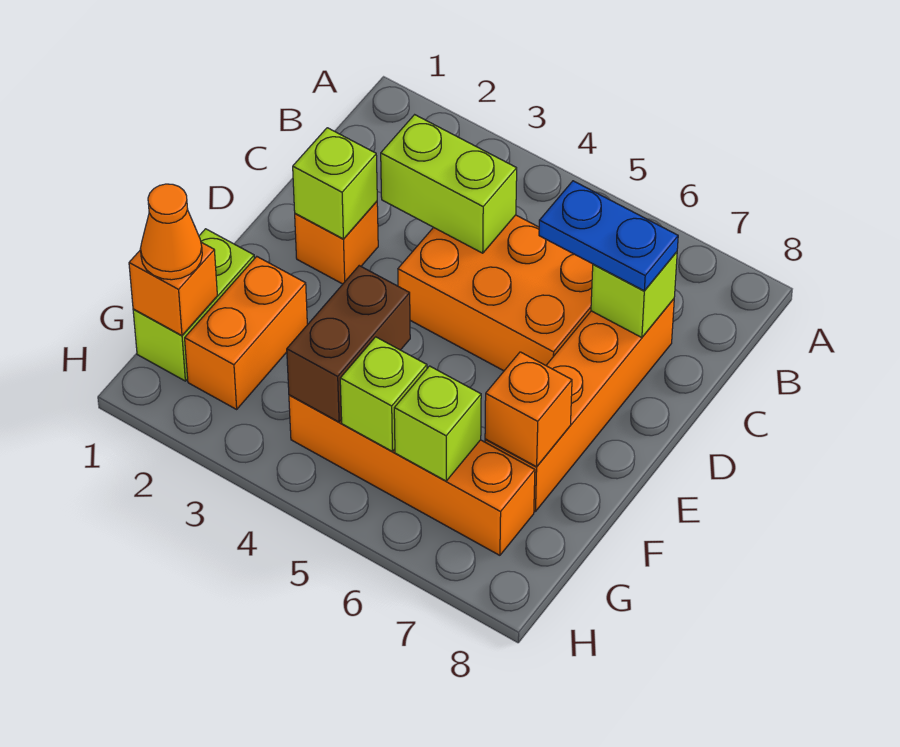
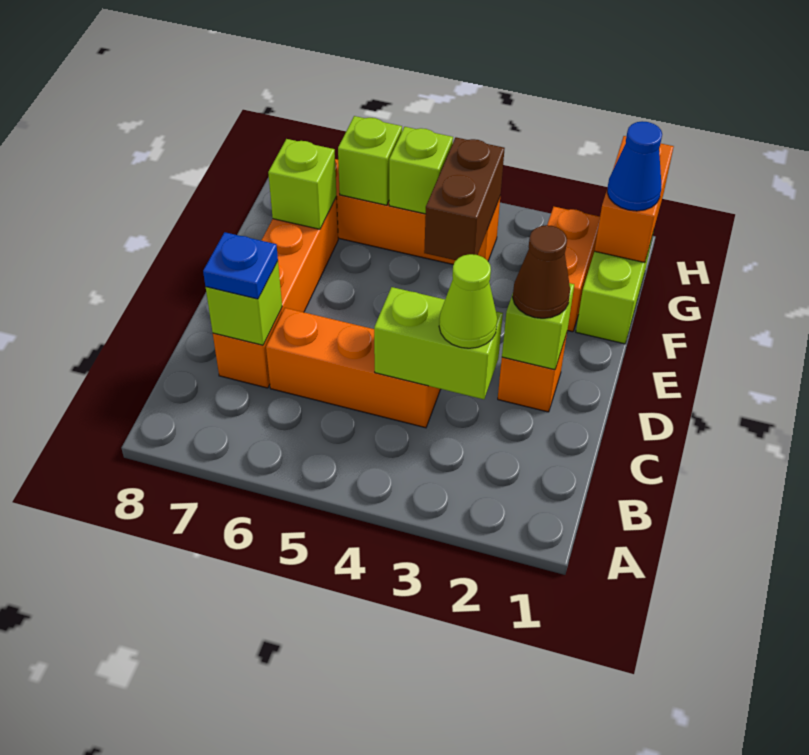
none -> lime 1x1 cone [439,254,497,348]
orange 2x3 brick [398,215,593,371] -> orange 1x3 brick [266,308,441,428]
blue 1x2 plate [539,181,678,291] -> blue 1x1 plate [203,232,278,299]
none -> brown 1x1 cone [513,225,570,318]
orange 1x1 brick [485,352,572,467] -> lime 1x1 brick [268,139,336,229]
orange 1x1 brick [129,242,217,336] -> orange 1x2 brick [594,136,674,263]
orange 1x1 cone [140,184,202,280] -> blue 1x1 cone [607,121,662,211]

